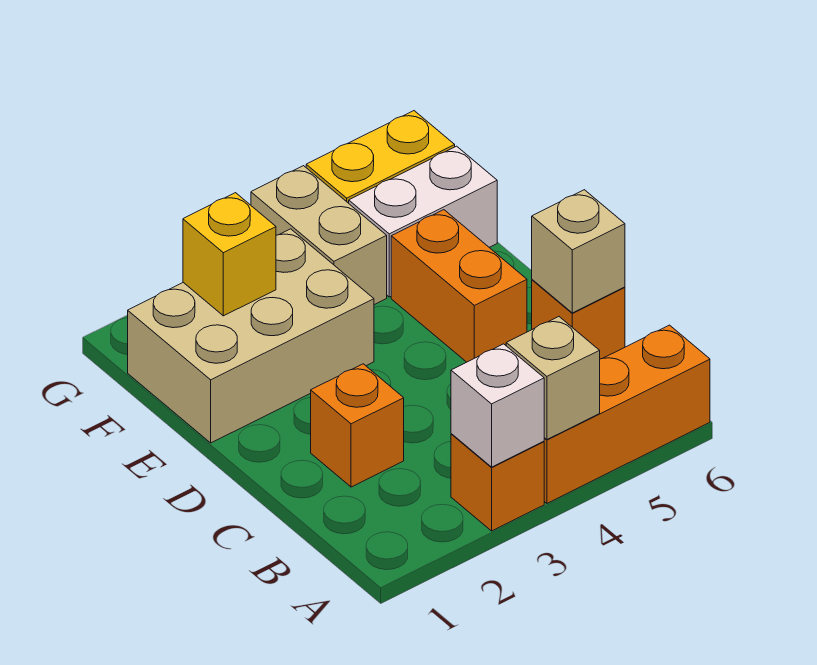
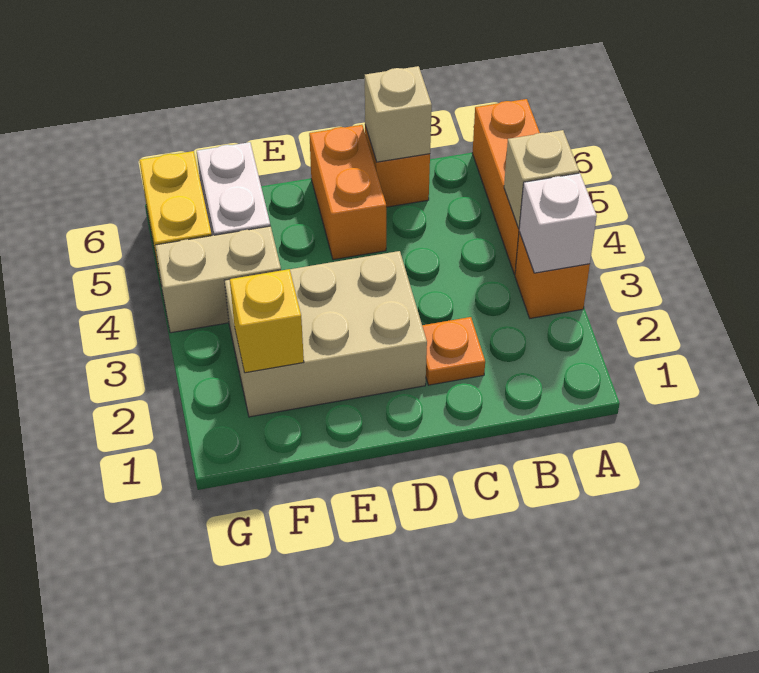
orange 1x1 brick [311,364,404,487] -> orange 1x1 plate [422,317,485,385]
orange 1x2 brick [391,210,527,362] -> orange 1x2 brick turned to [309,125,386,260]
tan 2x3 brick [128,229,374,443] -> tan 2x3 brick turned to [224,251,427,417]

